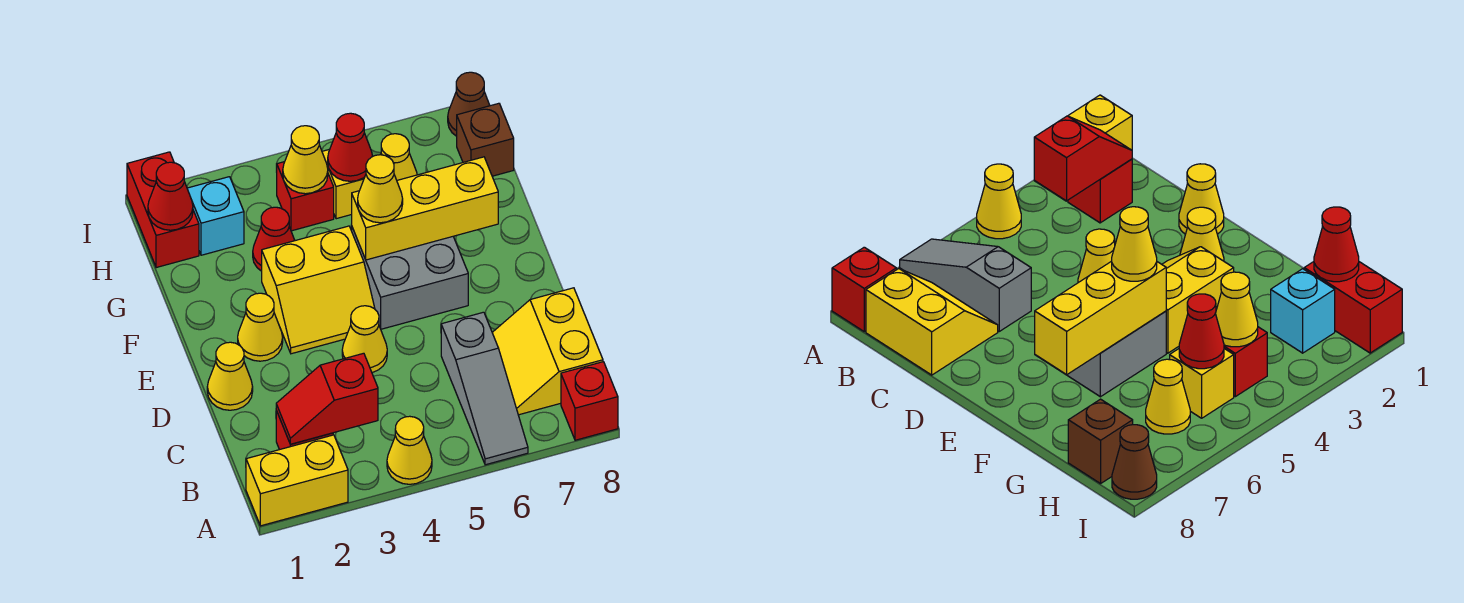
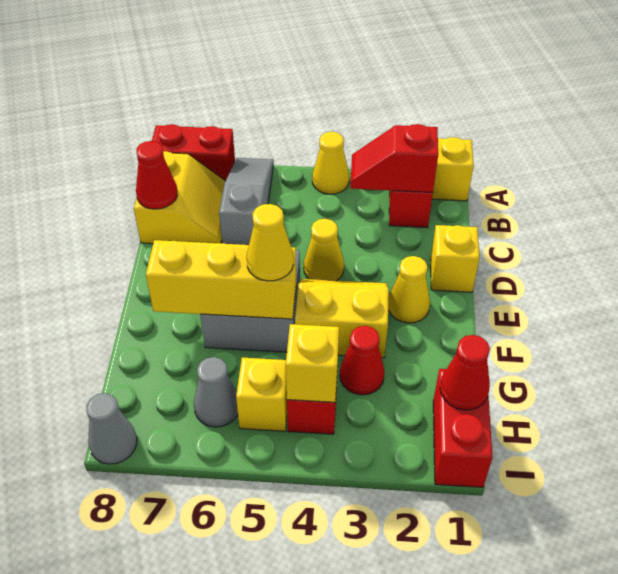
red 1x1 brick [561,362,618,440] -> red 1x2 brick [152,124,235,181]
red 1x2 slope [276,353,378,444] -> red 1x2 slope turned to [350,124,438,192]
yellow 1x1 cone [207,342,253,410] -> yellow 1x1 brick [430,225,480,292]
cyan 1x1 brick [187,177,244,255] -> none
yellow 1x1 cone [283,126,328,194] -> yellow 1x1 brick [286,324,339,402]
red 1x1 cone [328,113,373,181] -> red 1x1 cone moved to [136,141,177,209]
yellow 1x1 cone [381,134,417,180] -> grey 1x1 cone [194,357,238,427]
brown 1x1 brick [457,103,514,176] -> none
brown 1x1 cone [448,72,490,136] -> grey 1x1 cone [86,393,137,464]

